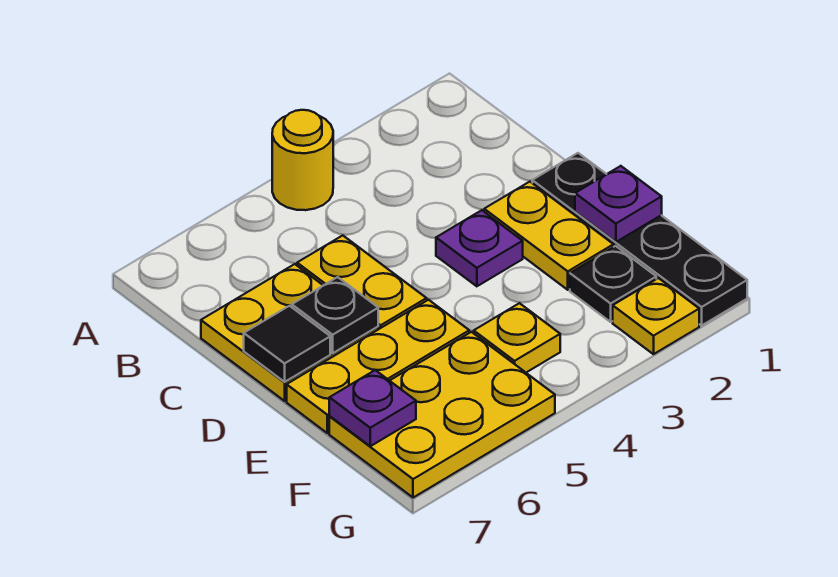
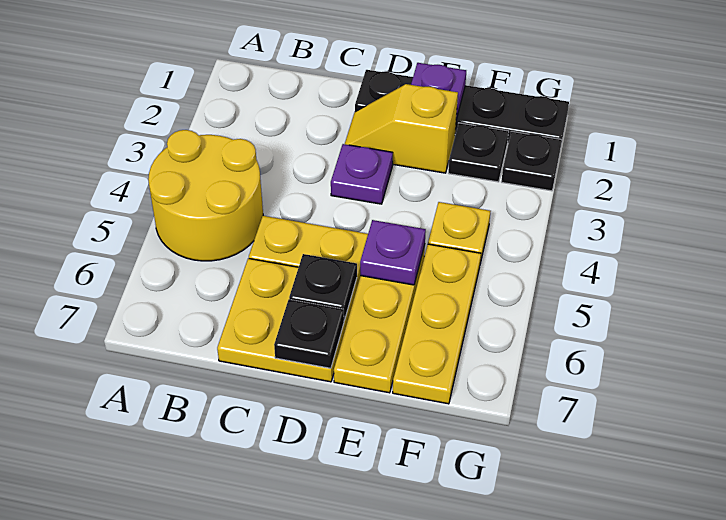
yellow 1x1 round brick [272,110,333,210] -> yellow 2x2 round brick [148,130,263,261]
yellow 1x2 plate [484,182,614,290] -> yellow 1x2 slope [345,84,458,173]
black 1x1 tile [244,306,330,382] -> black 1x1 plate [274,300,344,368]
yellow 2x3 plate [329,332,555,498] -> yellow 1x3 plate [393,244,481,404]
purple 1x1 plate [329,370,416,446] -> purple 1x1 plate moved to [360,220,426,285]
yellow 1x1 plate [613,278,699,354] -> black 1x1 plate [501,131,562,191]

